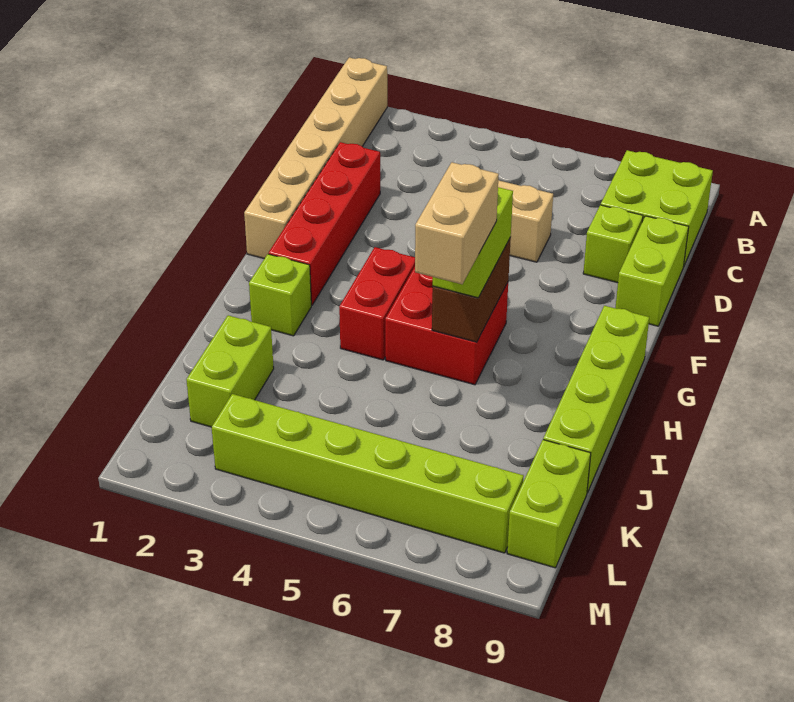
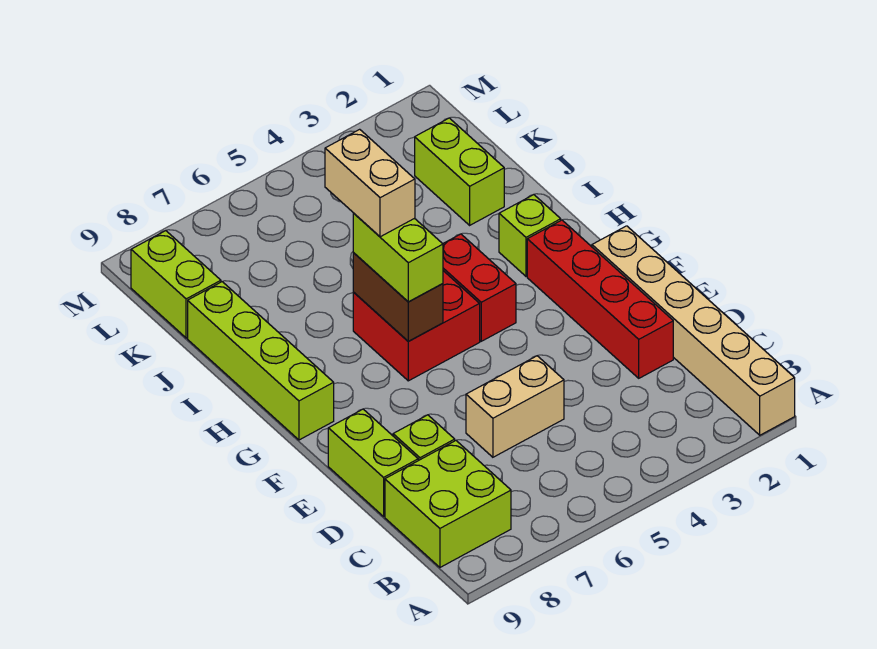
lime 1x6 brick [212,394,524,553] -> none

